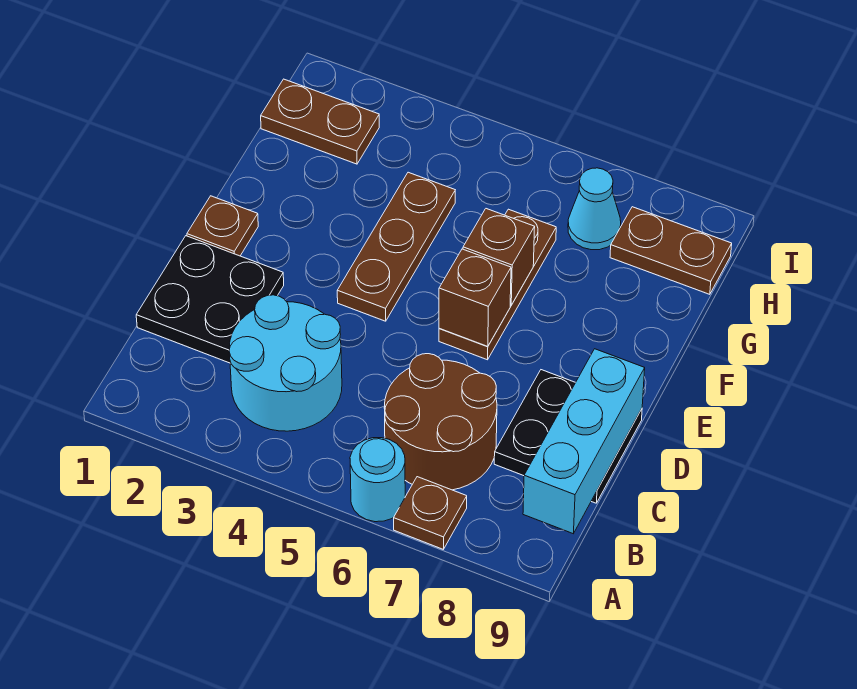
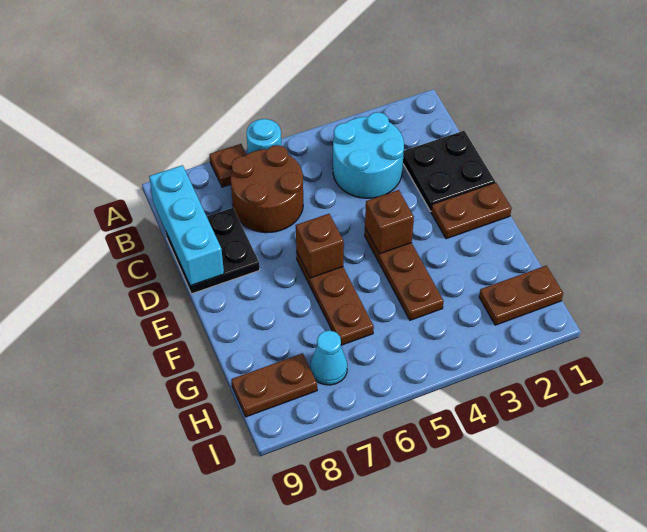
brown 1x1 plate [187,196,258,256] -> brown 1x2 plate [431,183,512,239]
brown 1x1 brick [463,209,535,305] -> brown 1x1 brick moved to [365,190,414,254]

